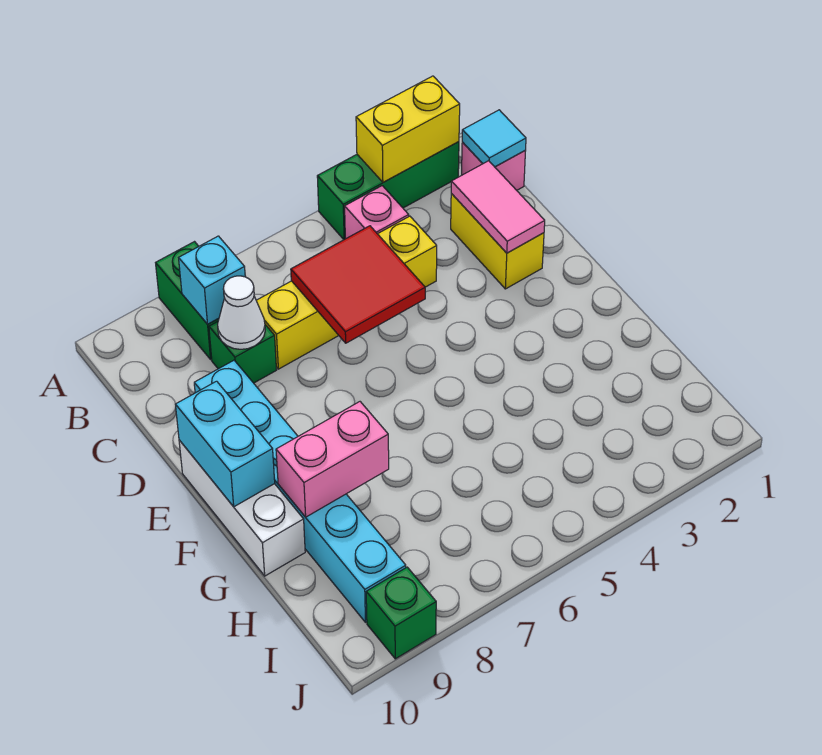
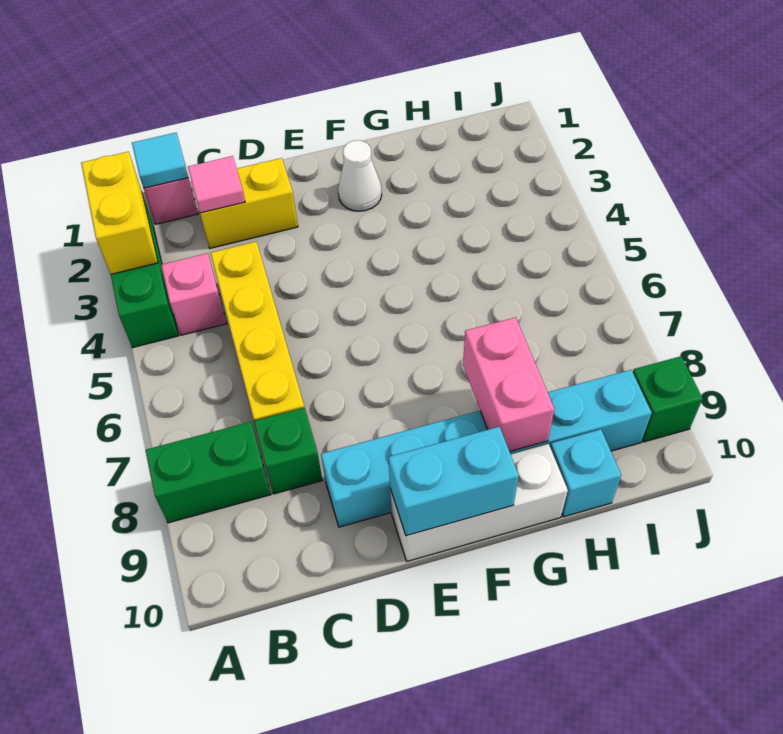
cyan 1x1 brick [179,236,245,324] -> cyan 1x1 brick moved to [550,429,621,517]
pink 1x2 tile [451,161,545,253] -> pink 1x1 tile [188,156,245,213]
red 2x2 tile [291,226,425,343] -> none
white 1x1 cone [218,276,265,349] -> white 1x1 cone moved to [338,140,382,211]

